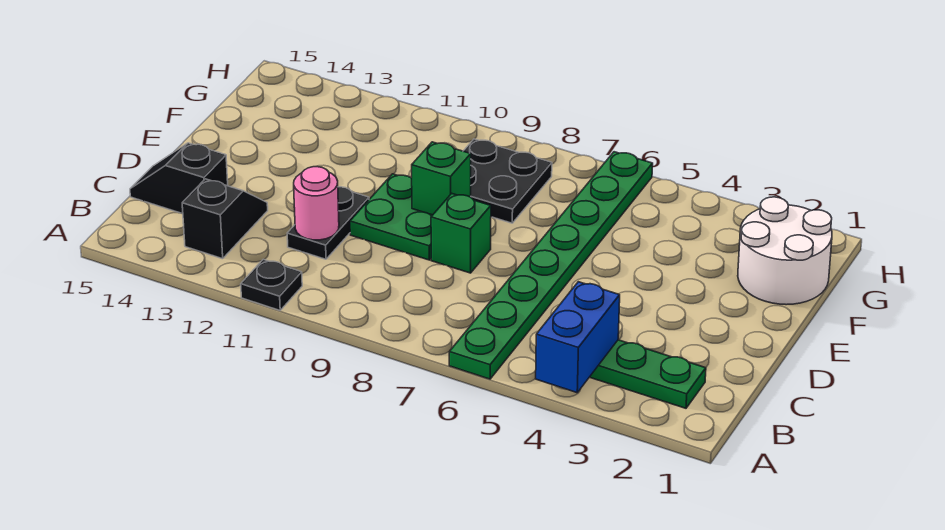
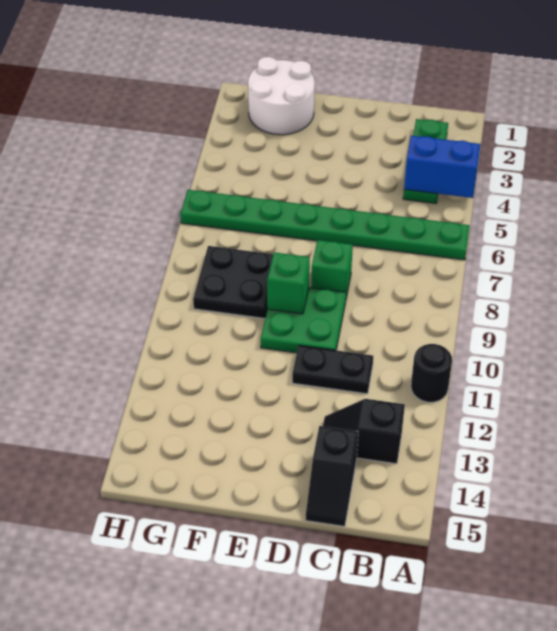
black 1x1 plate [241,259,302,310] -> black 1x1 round brick [411,344,452,402]
pink 1x1 round brick [294,167,339,240] -> none

